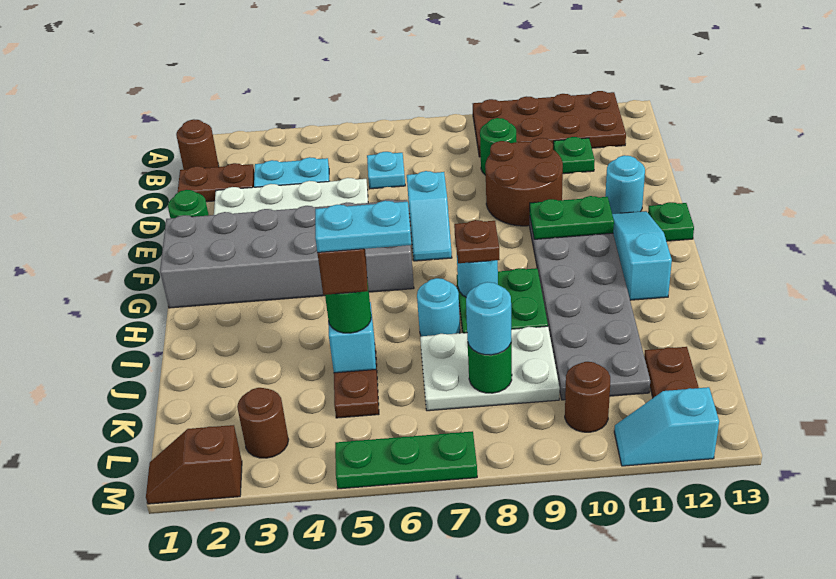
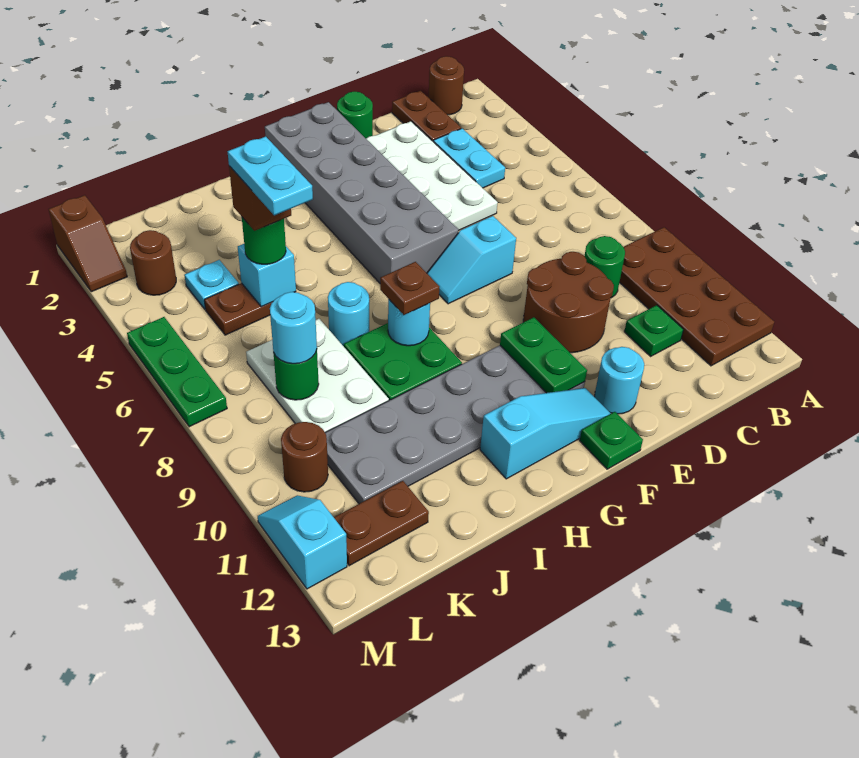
cyan 1x1 plate [367,152,405,189] -> cyan 1x1 plate moved to [184,260,239,309]
brown 1x2 slope [146,425,242,504] -> brown 1x2 slope turned to [49,195,127,292]

